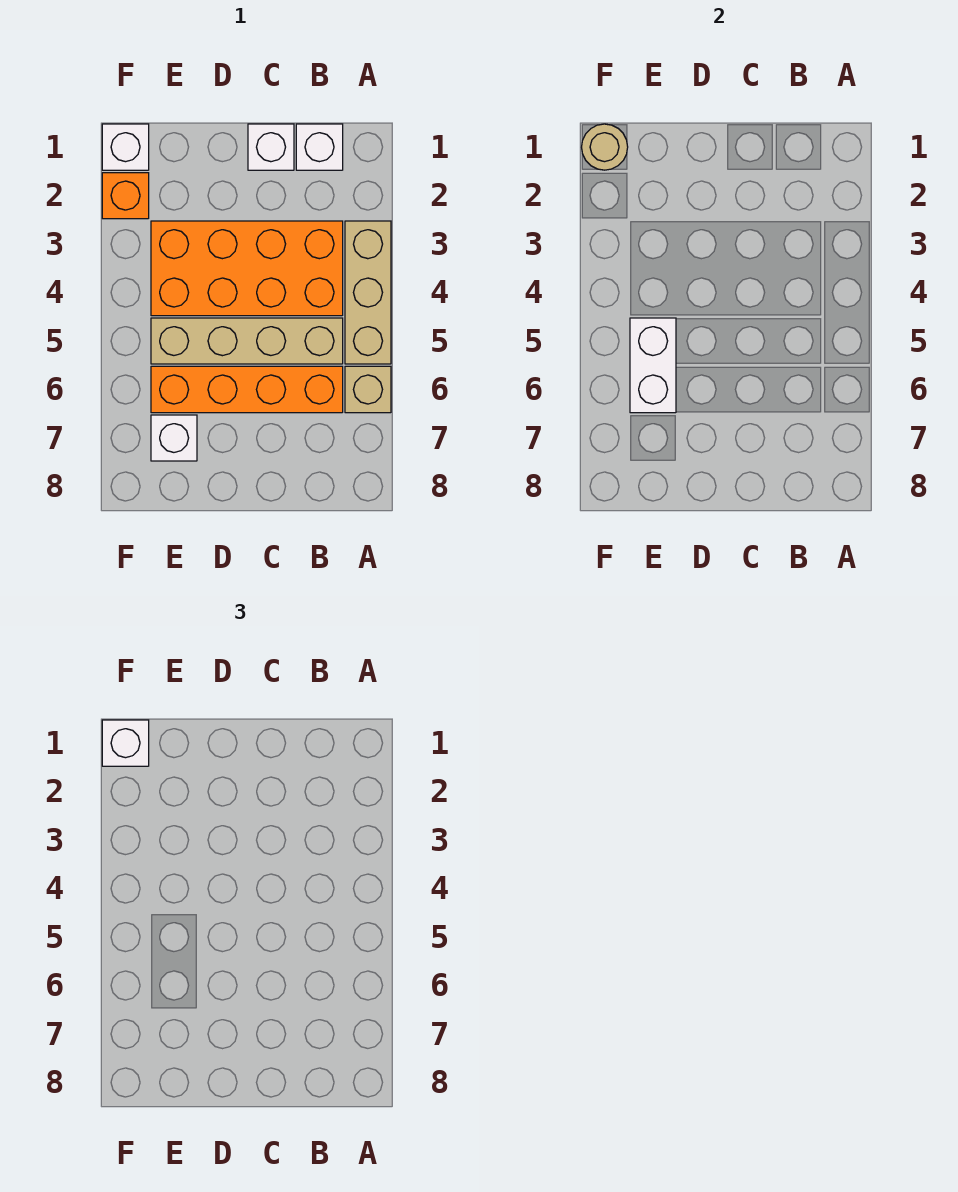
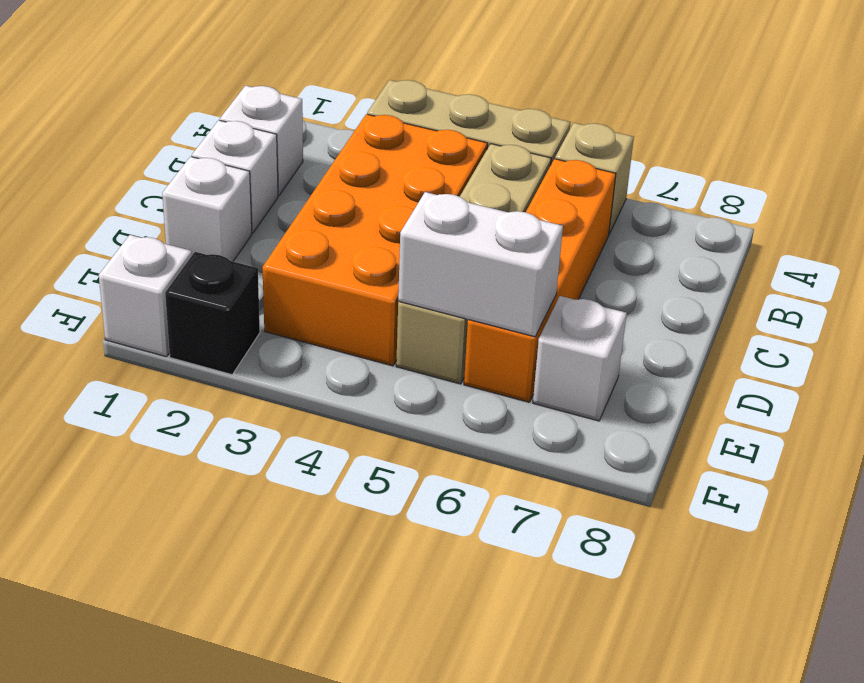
tan 1x1 round brick [582,124,628,170] -> none
white 1x1 brick [102,720,149,766] -> white 1x1 brick moved to [162,157,252,261]
orange 1x1 brick [102,173,149,219] -> black 1x1 brick [165,252,260,375]

